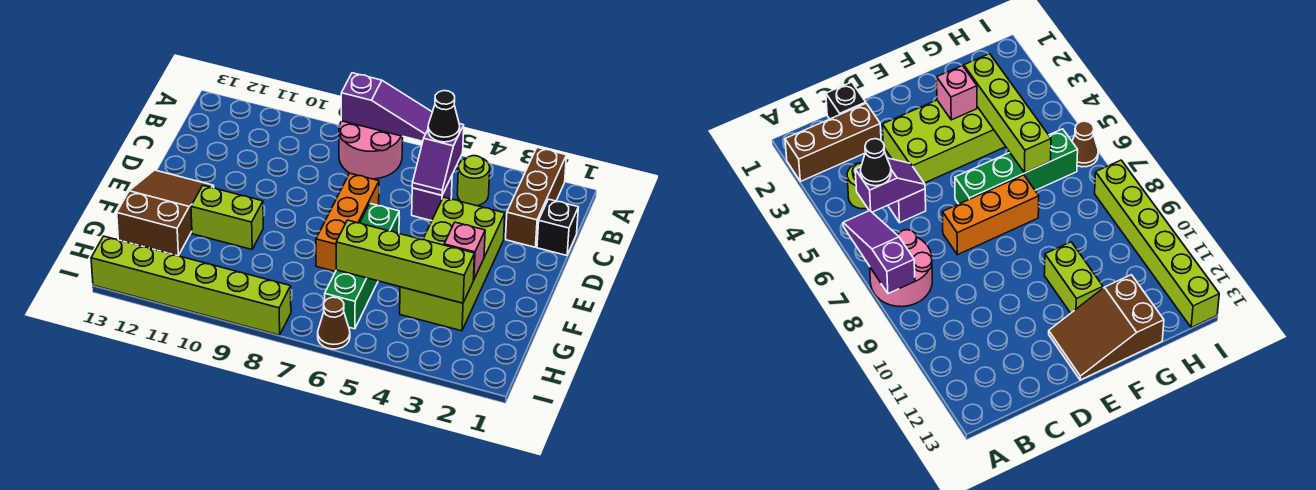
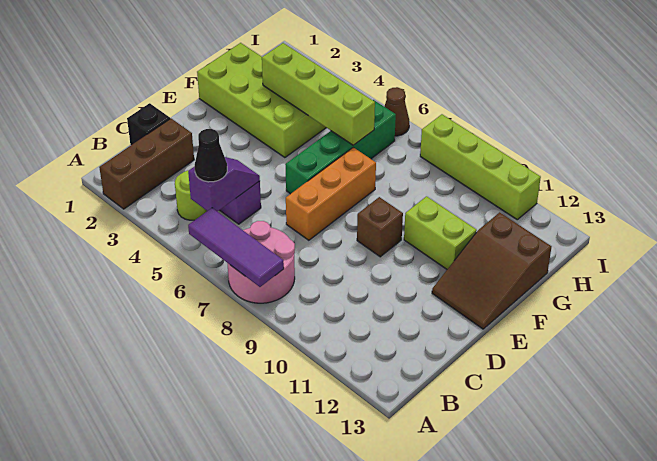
purple 1x3 slope [341,73,432,141] -> purple 1x3 tile [188,208,284,287]
lime 2x4 brick [400,197,505,331] -> lime 2x4 brick turned to [197,43,326,158]
none -> brown 1x1 brick [357,197,403,257]
pink 1x1 brick [444,222,485,280] -> none
lime 1x6 brick [91,236,291,335] -> lime 1x4 brick [420,114,541,220]

